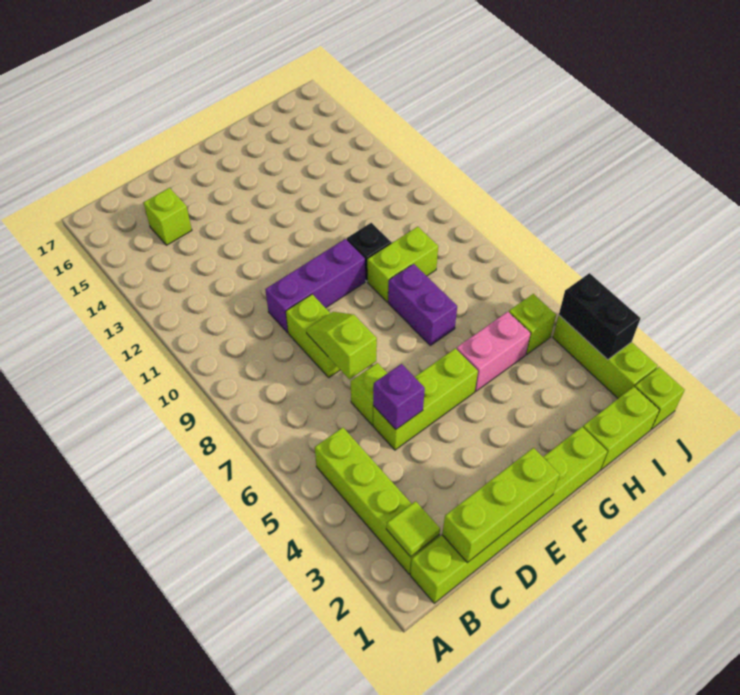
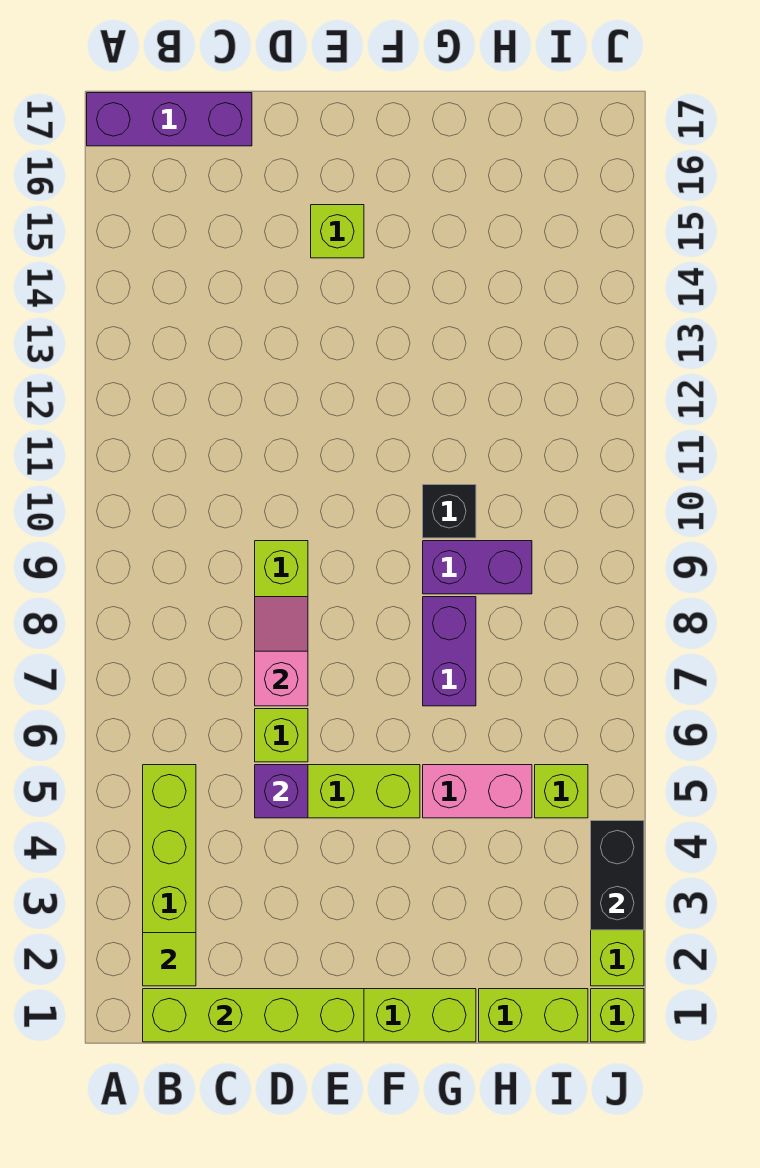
lime 1x3 brick [442,448,560,563] -> lime 1x4 brick [143,989,364,1042]
lime 1x1 brick [143,188,192,245] -> lime 1x1 brick moved to [311,205,364,258]
lime 1x2 slope [306,312,377,379] -> pink 1x2 slope [255,597,308,706]
purple 1x3 brick [265,239,365,333] -> purple 1x3 brick moved to [87,93,252,146]
lime 1x2 brick [367,227,438,302] -> purple 1x2 brick [423,541,532,594]

